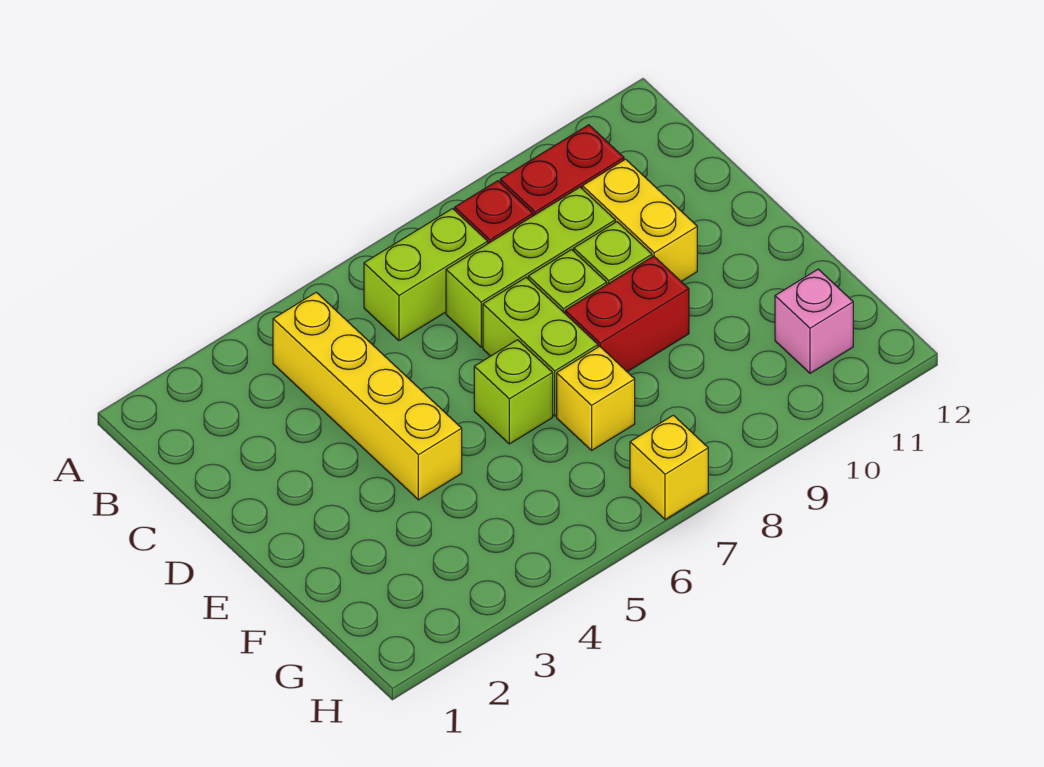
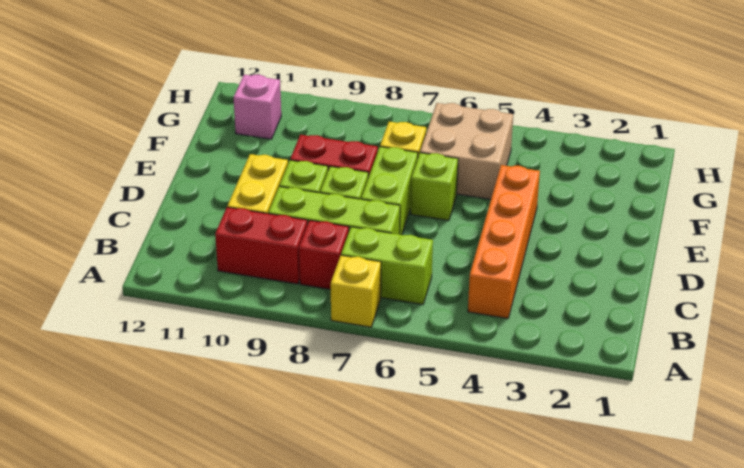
yellow 1x4 brick [273,292,462,500] -> orange 1x4 brick [468,165,540,318]
none -> tan 2x2 brick [420,103,513,199]
yellow 1x1 brick [630,415,708,519] -> yellow 1x1 brick moved to [331,255,381,327]

